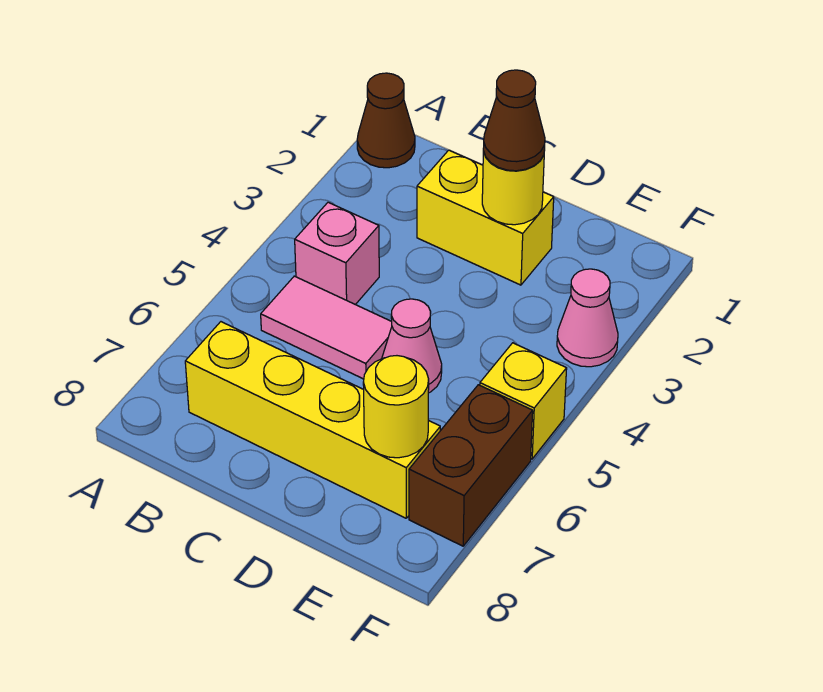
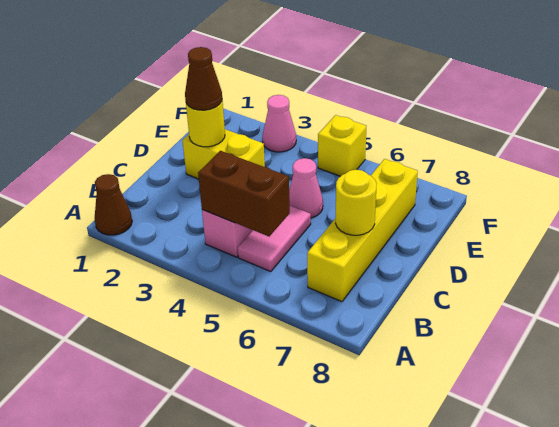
yellow 1x2 brick [417,150,554,285] -> yellow 1x2 brick turned to [182,129,265,179]
yellow 1x1 round brick [363,356,429,458] -> yellow 1x1 round brick moved to [336,170,377,235]
brown 1x2 brick [409,385,533,546] -> brown 1x2 brick moved to [198,151,290,236]

